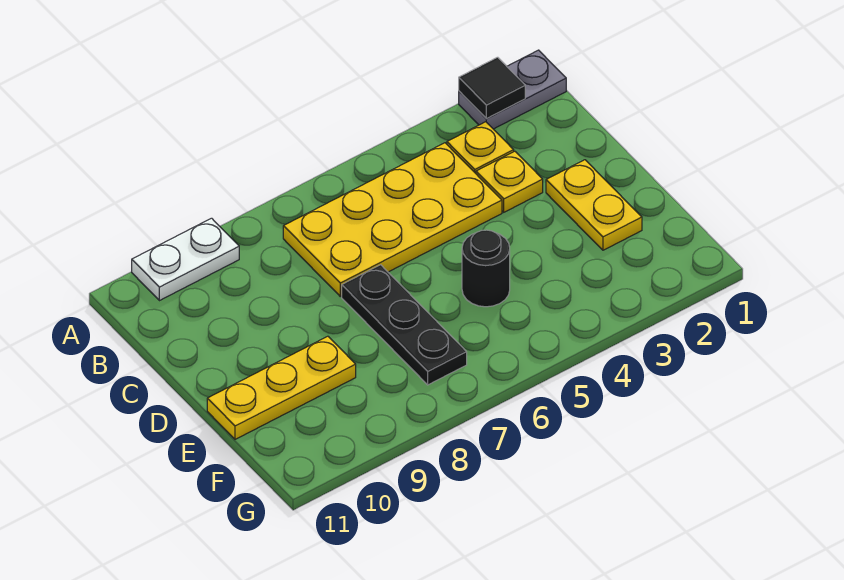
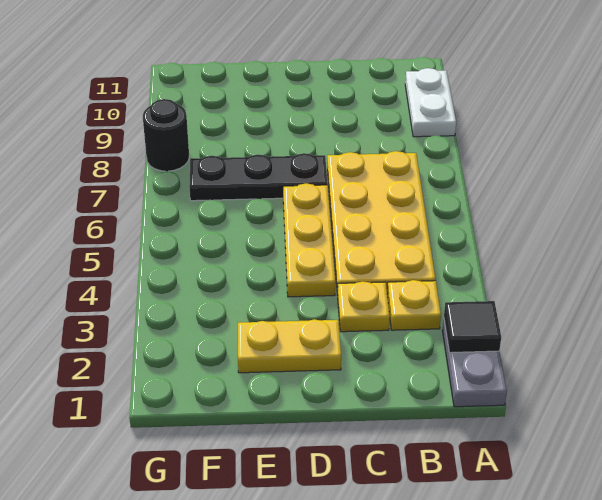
black 1x1 round brick [462,230,510,307] -> black 1x1 round brick moved to [143,99,189,171]
yellow 1x3 plate [207,336,356,439] -> yellow 1x3 plate moved to [283,183,335,297]

